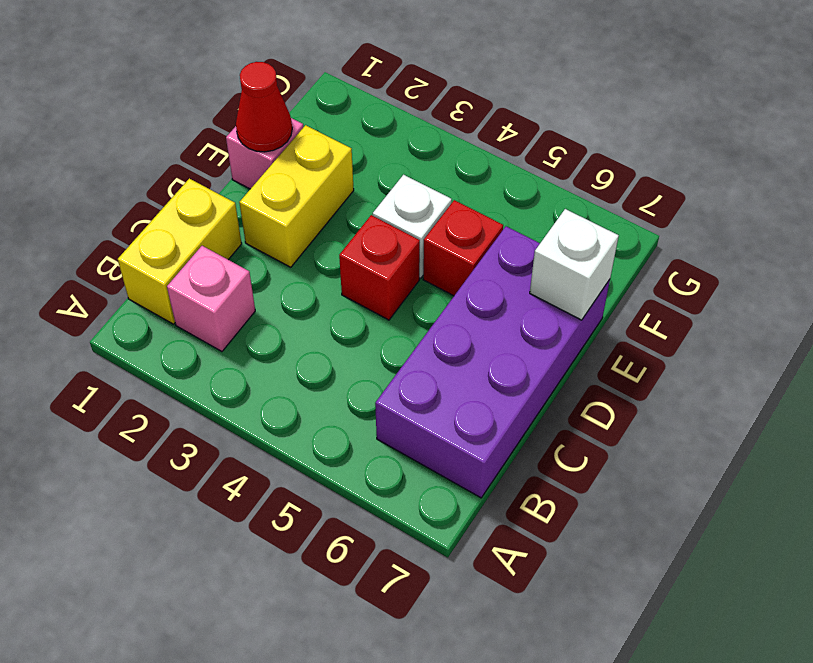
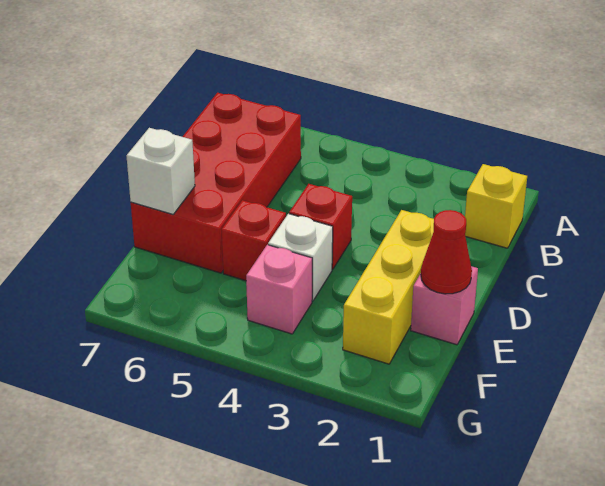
yellow 1x2 brick [118,178,242,324] -> yellow 1x1 brick [465,164,527,248]
pink 1x1 brick [167,246,255,352] -> pink 1x1 brick moved to [246,245,312,334]
purple 2x4 brick [375,226,610,498] -> red 2x4 brick [131,93,301,273]
yellow 1x2 brick [239,125,354,267] -> yellow 1x3 brick [343,210,434,364]

